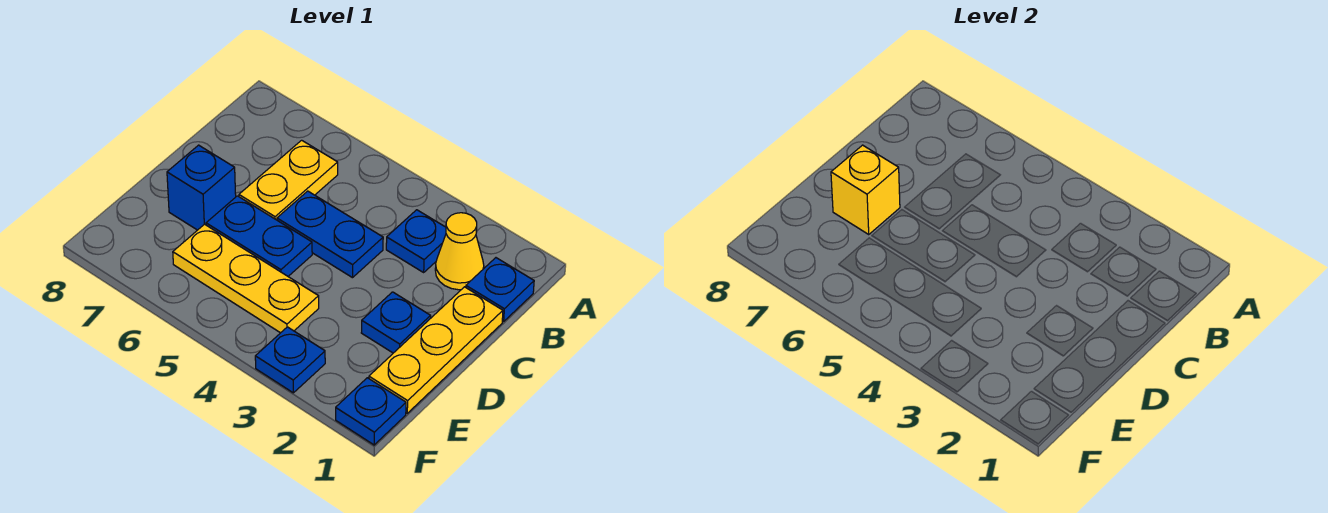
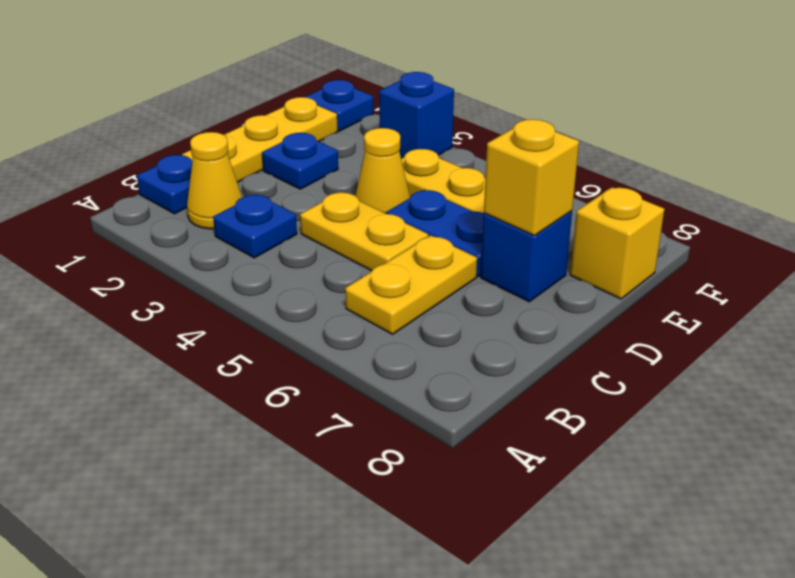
blue 1x2 plate [277,191,383,278] -> yellow 1x2 plate [300,192,428,271]
none -> yellow 1x1 cone [355,128,410,213]
none -> yellow 1x1 brick [570,187,664,299]
blue 1x1 plate [255,327,325,393] -> blue 1x1 brick [379,72,454,159]

